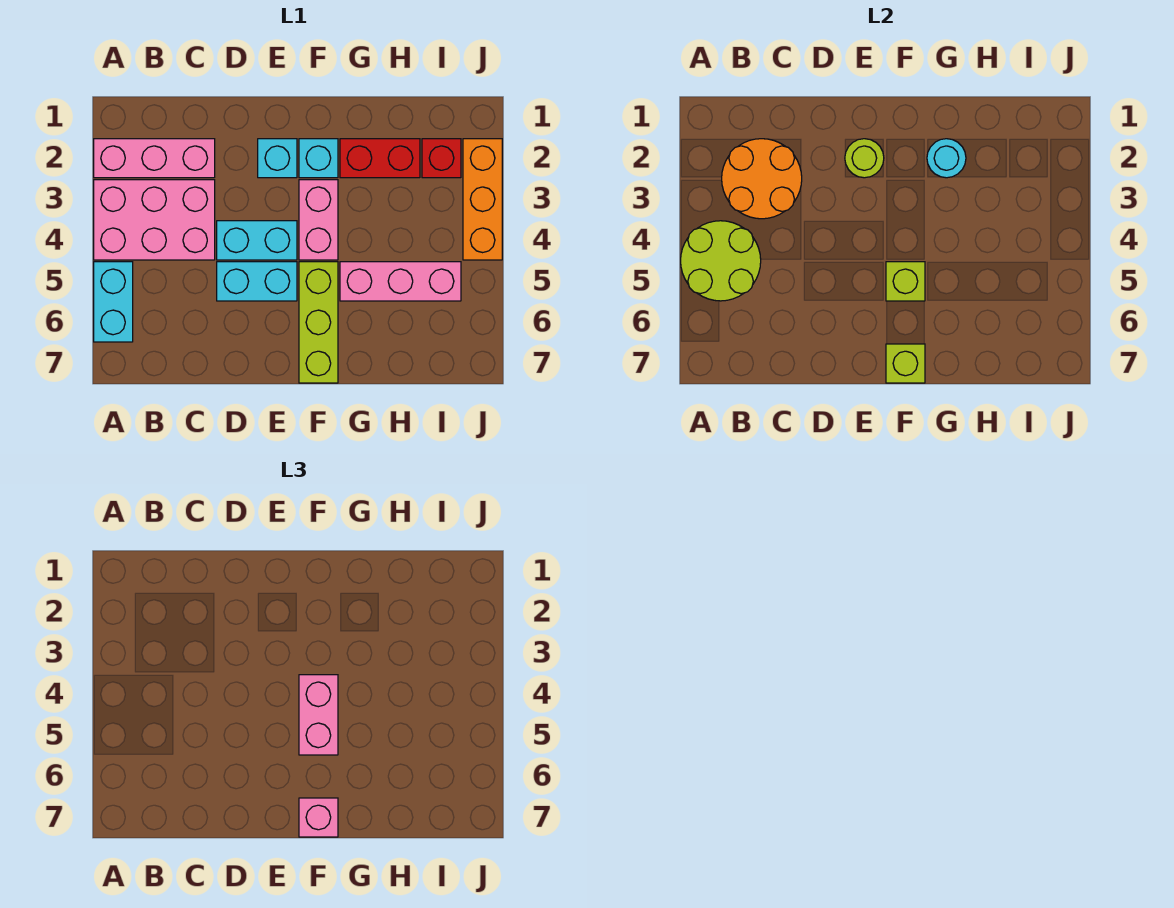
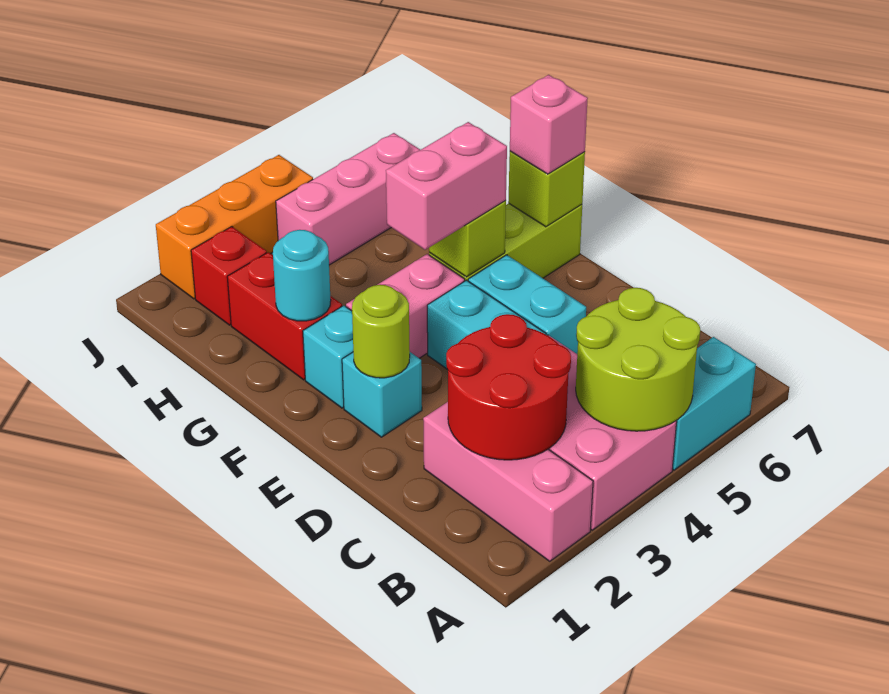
orange 2x2 round brick [722,139,802,219] -> red 2x2 round brick [446,314,571,460]
pink 1x3 brick [340,262,461,301] -> pink 1x3 brick turned to [276,133,420,265]

